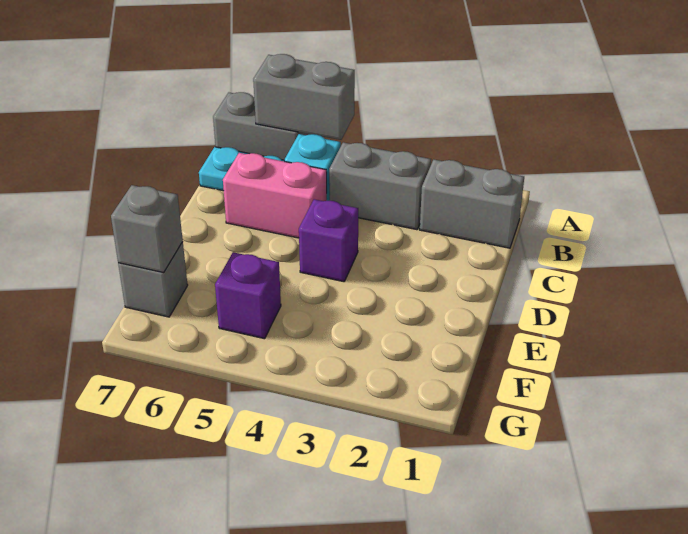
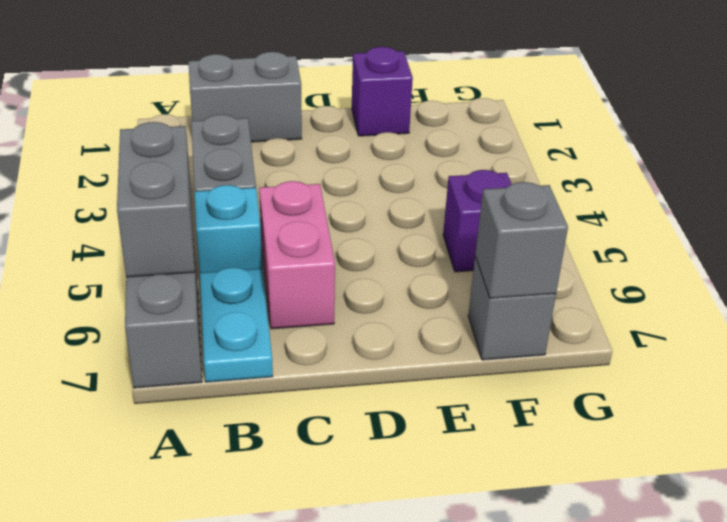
grey 1x2 brick [420,160,524,248] -> grey 1x2 brick turned to [189,52,302,142]
purple 1x1 brick [299,199,358,282] -> purple 1x1 brick moved to [352,47,413,136]

